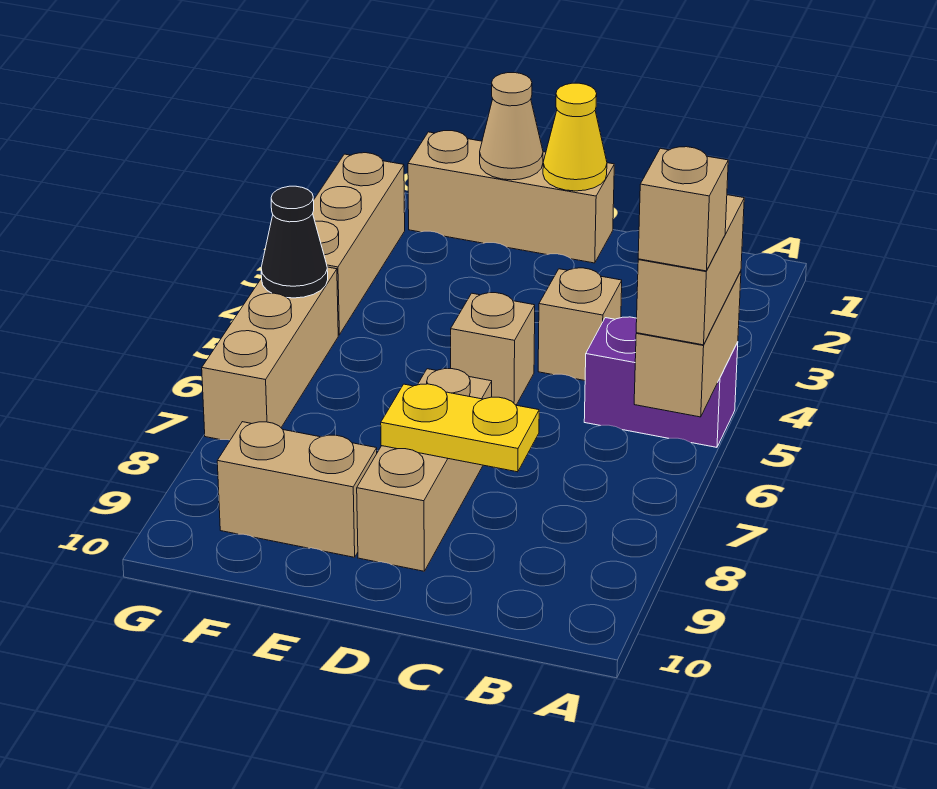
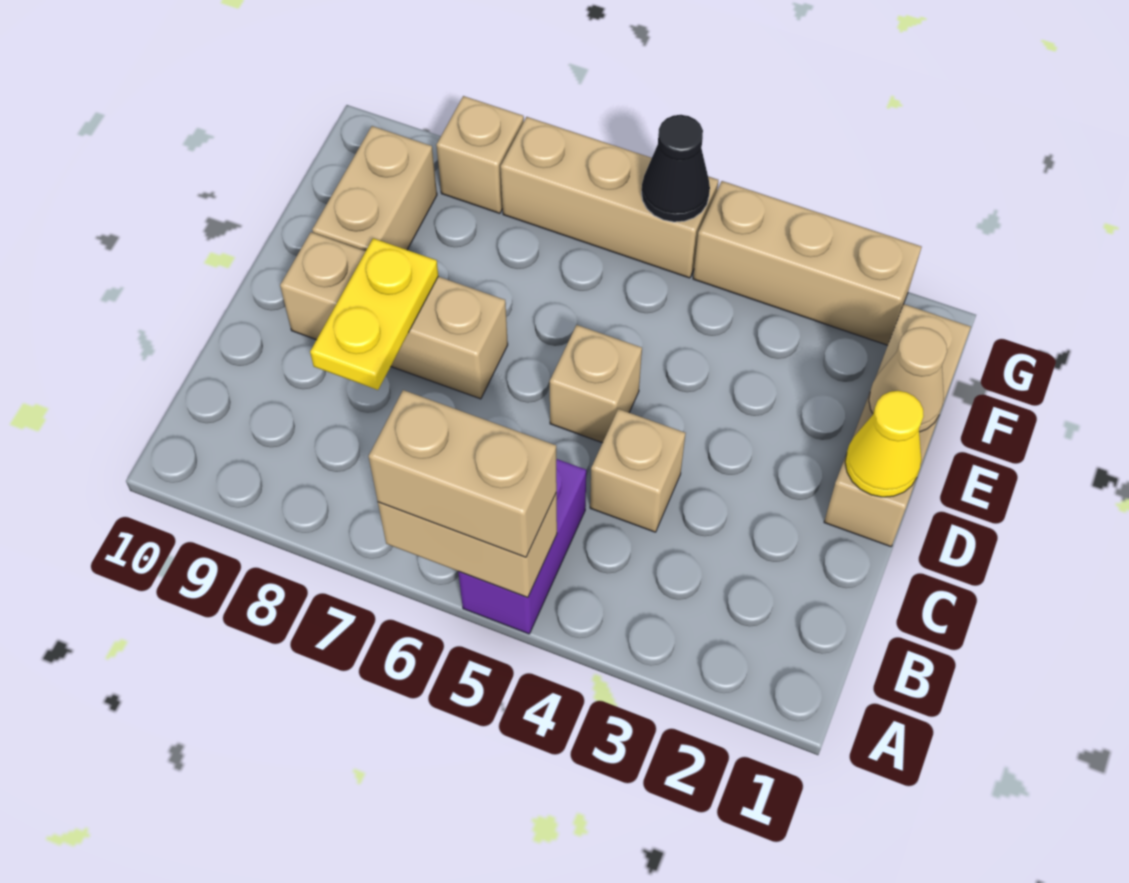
tan 1x1 brick [638,147,728,271] -> tan 1x1 brick moved to [436,96,524,213]

